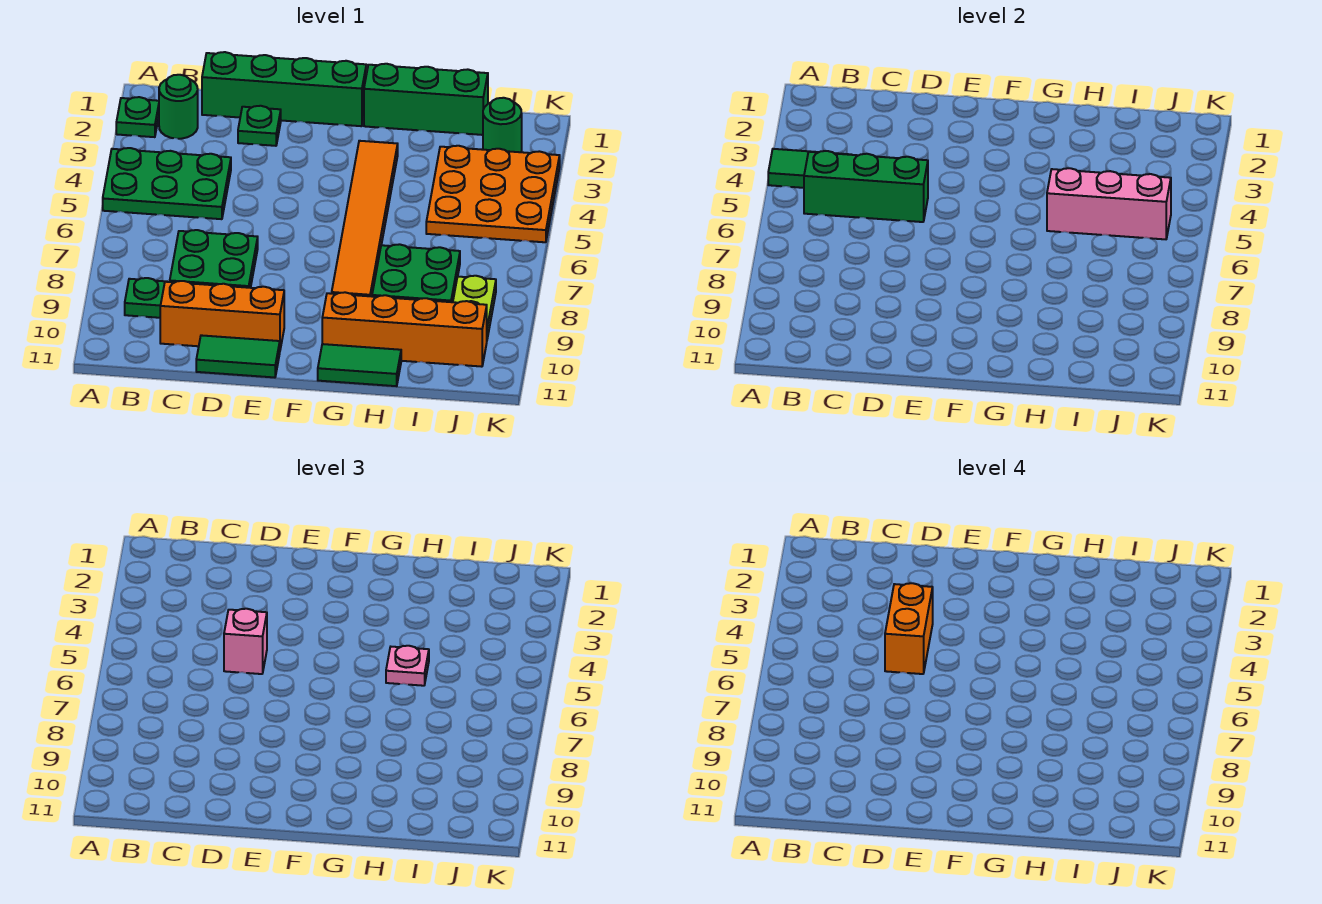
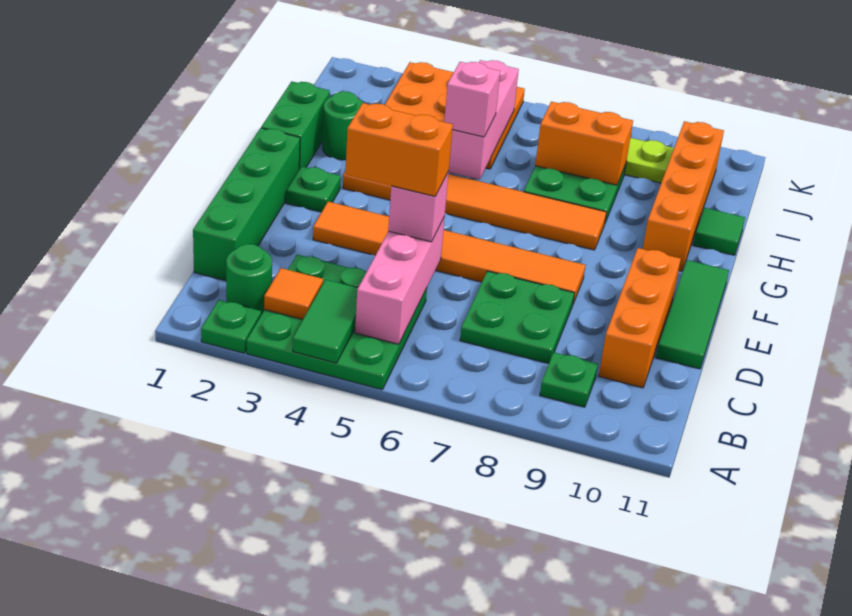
green 2x3 plate [103,148,231,219] -> green 3x3 plate [247,255,427,390]
none -> orange 1x1 tile [264,268,323,319]
green 1x3 brick [804,151,928,222] -> pink 1x3 brick [355,217,445,344]
green 1x1 plate [238,106,281,146] -> green 1x1 plate moved to [286,166,341,212]
green 1x2 tile [196,335,280,377] -> green 1x3 tile [656,260,729,369]
none -> orange 1x6 tile [313,202,585,303]
green 1x3 brick [364,64,488,135] -> green 1x2 brick [261,81,330,169]
green 1x2 tile [318,344,401,386] -> green 1x1 tile [693,208,745,255]
pink 1x1 plate [386,646,429,686] -> pink 1x1 brick [444,62,500,137]
none -> orange 1x2 brick [535,102,633,185]
green 1x1 round brick [483,98,522,152] -> green 1x1 round brick moved to [322,91,363,160]

